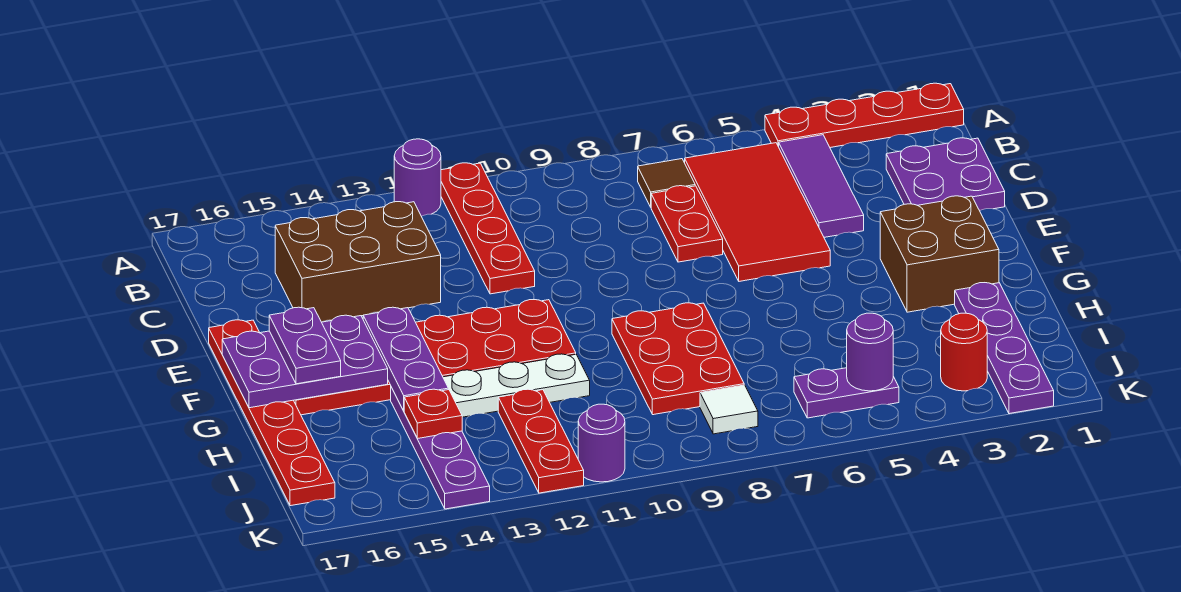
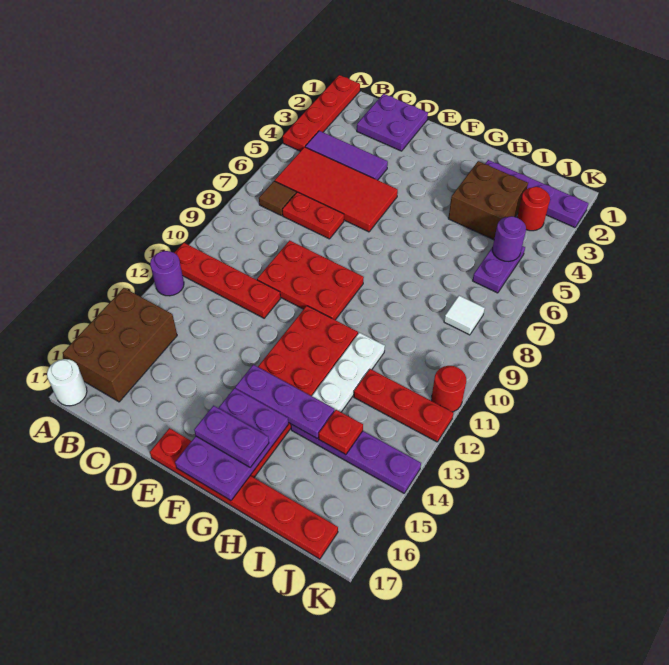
none -> white 1x1 round brick [47,359,87,406]
brown 2x3 brick [275,202,441,322] -> brown 2x3 brick moved to [63,288,177,402]
brown 2x2 brick [880,196,999,312] -> brown 2x2 brick moved to [448,161,528,240]
red 2x3 plate [612,303,744,415] -> red 2x3 plate moved to [257,240,364,320]
purple 1x1 round brick [578,404,625,482] -> red 1x1 round brick [432,366,466,412]

